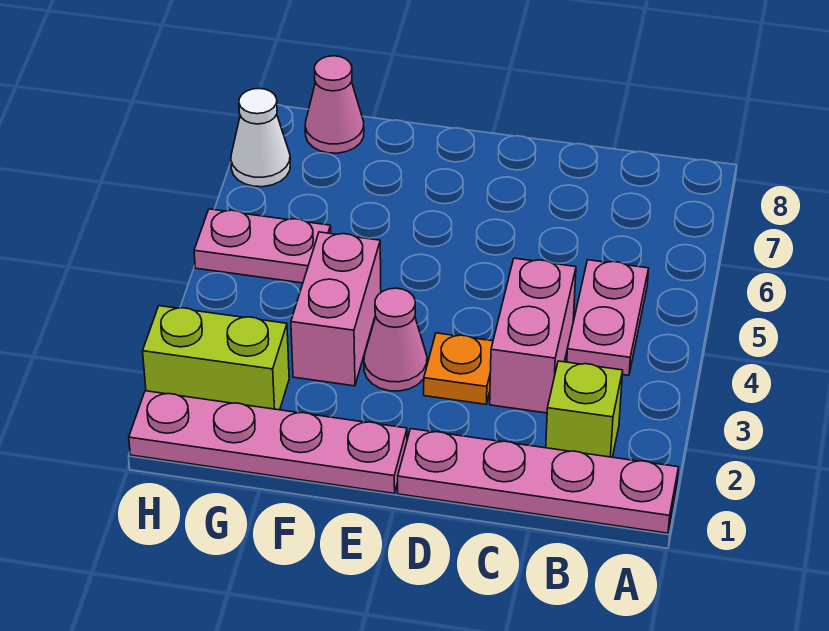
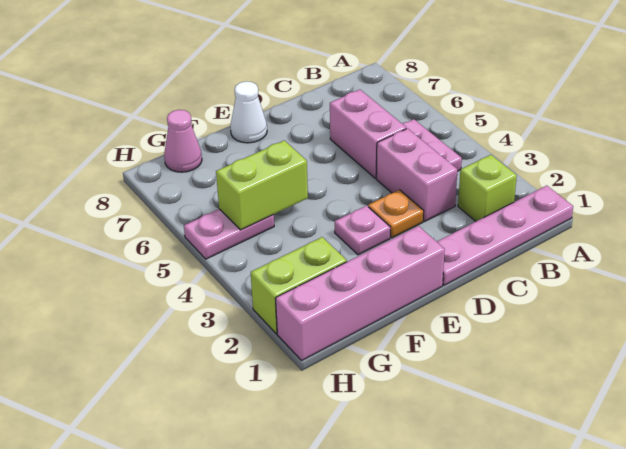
pink 1x4 plate [129,391,407,493] -> pink 1x4 brick [276,226,445,360]
pink 1x1 cone [364,288,427,391] -> pink 1x1 plate [335,206,390,255]
pink 1x2 brick [291,232,381,386] -> pink 1x2 brick moved to [330,90,406,178]
none -> lime 1x2 brick [216,140,308,230]
white 1x1 cone [231,88,290,187] -> white 1x1 cone moved to [230,81,267,143]

